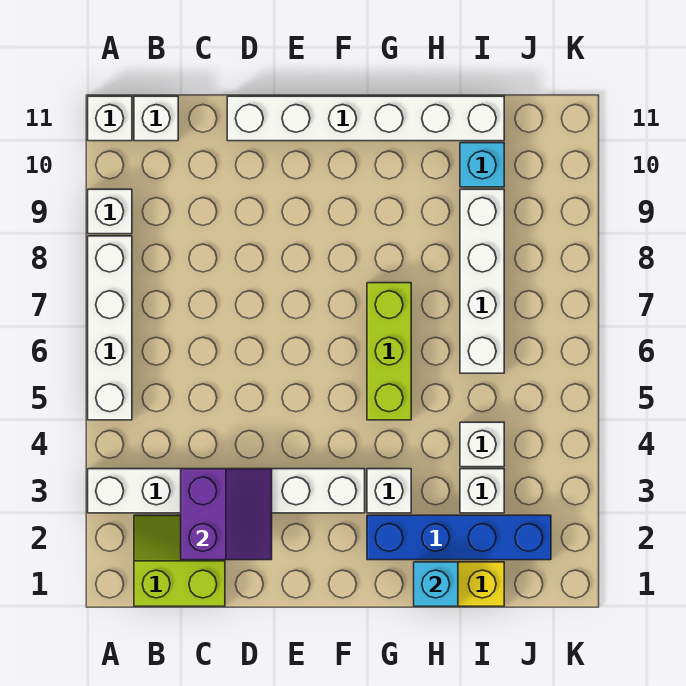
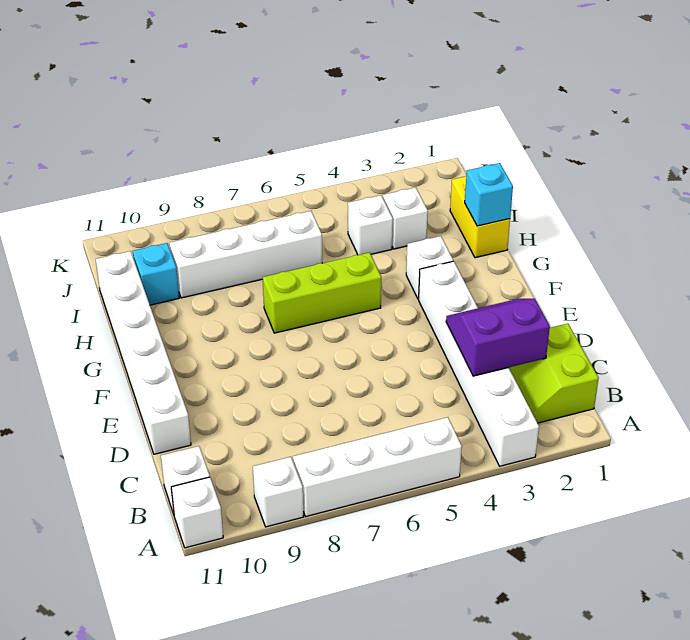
blue 1x4 brick [367,515,551,560] -> none

